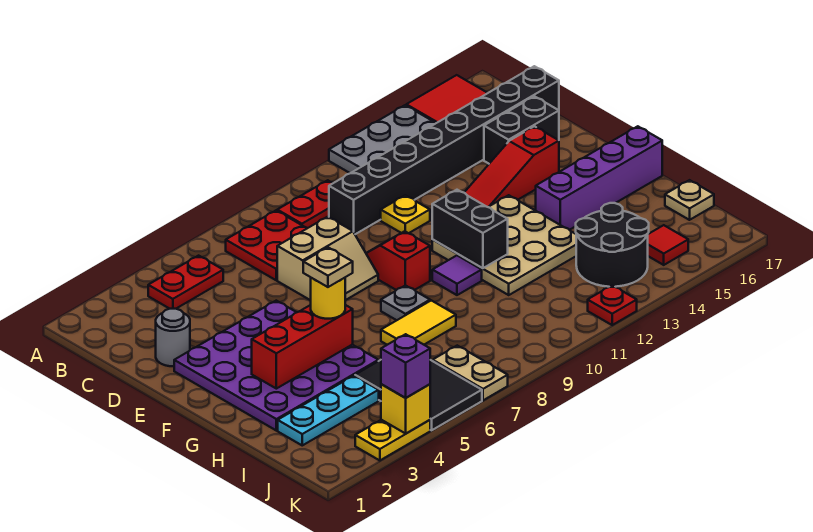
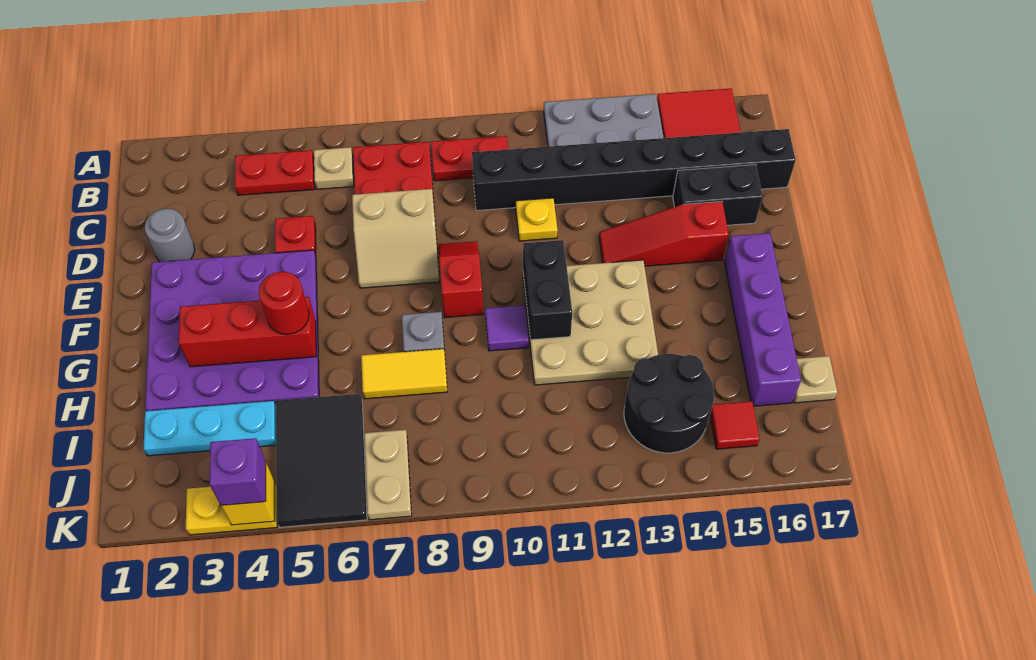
yellow 1x1 round brick [311,278,345,319] -> red 1x1 round brick [259,272,309,334]
tan 1x1 plate [303,247,353,287] -> tan 1x1 plate moved to [314,147,354,189]
purple 1x4 brick [536,126,662,230] -> purple 1x4 brick turned to [725,233,801,406]
red 1x1 plate [588,285,637,325] -> red 1x1 plate moved to [275,216,316,256]

